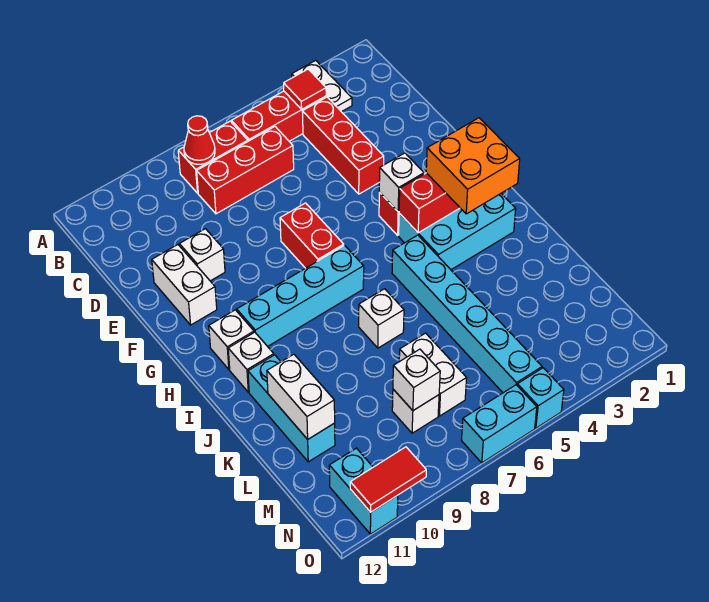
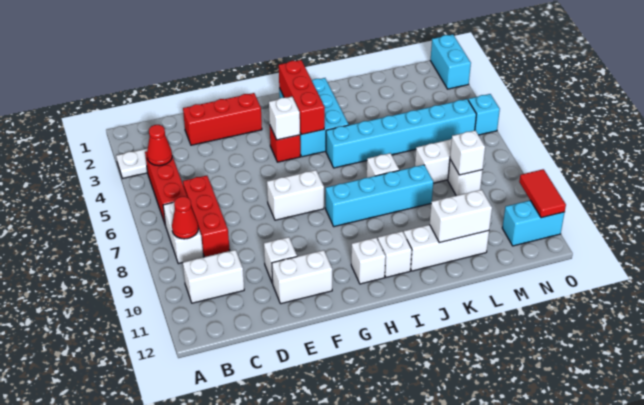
red 1x1 tile [284,69,326,109] -> red 1x1 cone [147,125,172,166]
red 1x2 brick [178,121,248,193] -> white 1x2 brick [163,202,203,264]
none -> white 1x2 brick [183,250,244,303]
red 1x3 brick [302,97,384,194] -> red 1x3 brick moved to [183,93,262,145]
red 1x2 brick [280,203,344,268] -> white 1x2 brick [267,170,324,220]
orange 2x2 brick [426,118,520,214] -> none
cyan 1x4 brick [237,245,364,346] -> cyan 1x4 brick turned to [326,165,433,227]
cyan 1x3 brick [248,355,335,462] -> white 1x3 brick [403,225,489,271]
cyan 1x2 brick [461,385,537,463] -> cyan 1x2 brick moved to [430,34,471,89]

